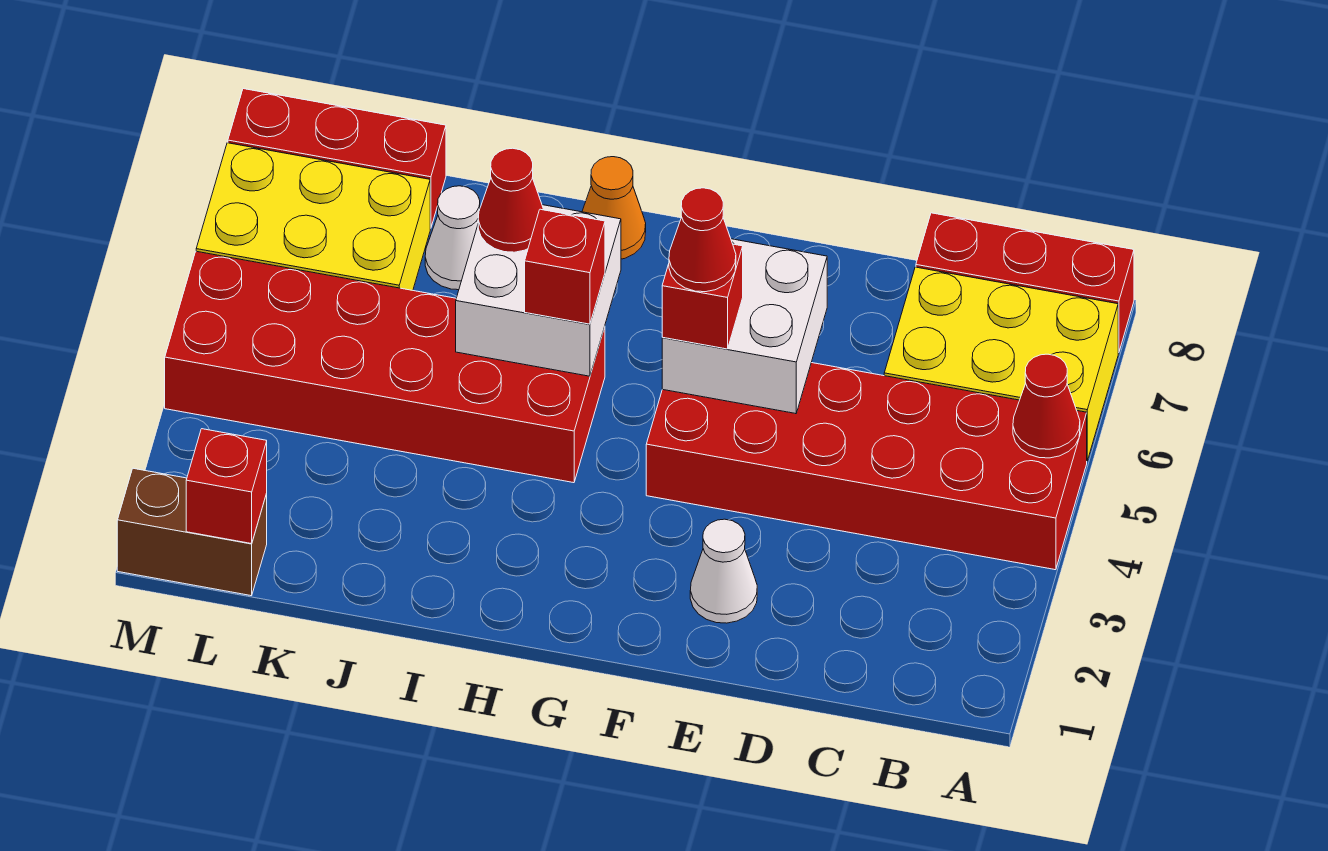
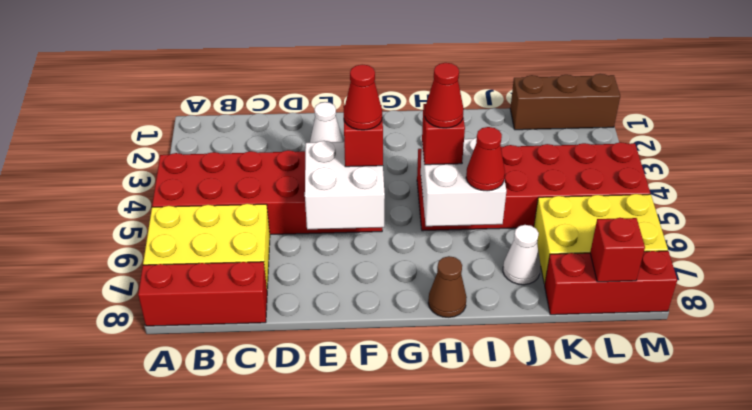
red 1x1 cone [1013,354,1080,458] -> red 1x1 cone moved to [425,63,464,128]
orange 1x1 cone [582,157,646,259] -> brown 1x1 cone [428,256,467,317]
brown 1x2 brick [117,468,267,596] -> brown 1x3 brick [510,74,620,130]
red 1x1 brick [186,429,267,544] -> red 1x1 brick moved to [590,218,645,282]

